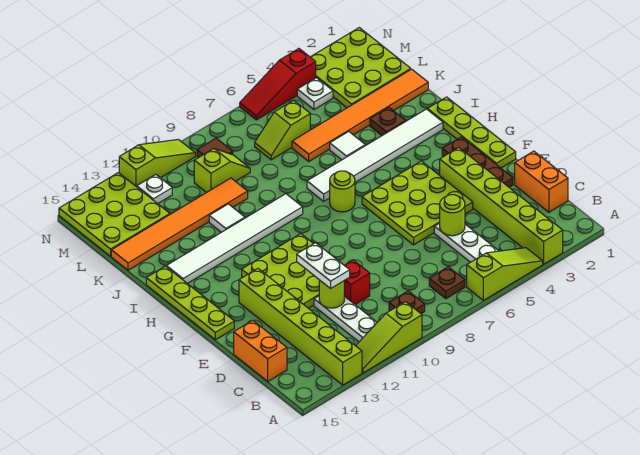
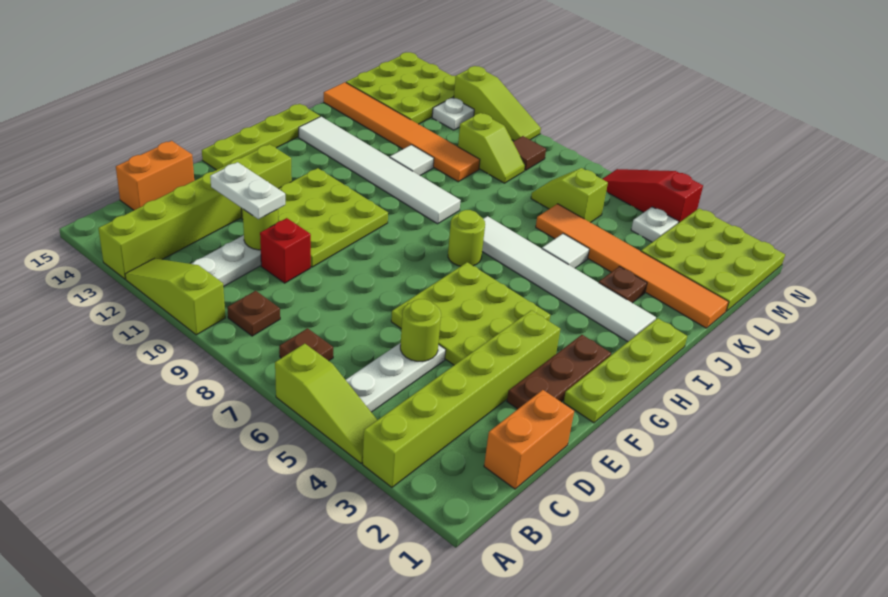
white 1x2 plate [297,243,350,288] -> white 1x2 plate turned to [210,162,285,219]

